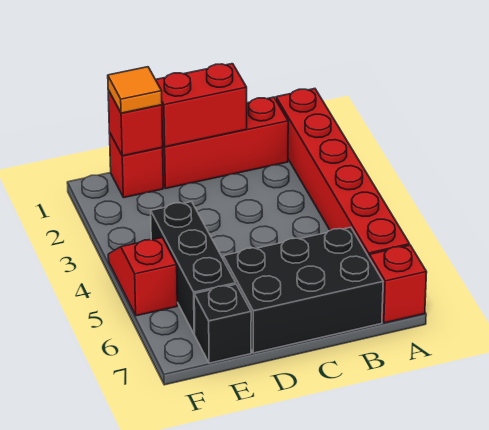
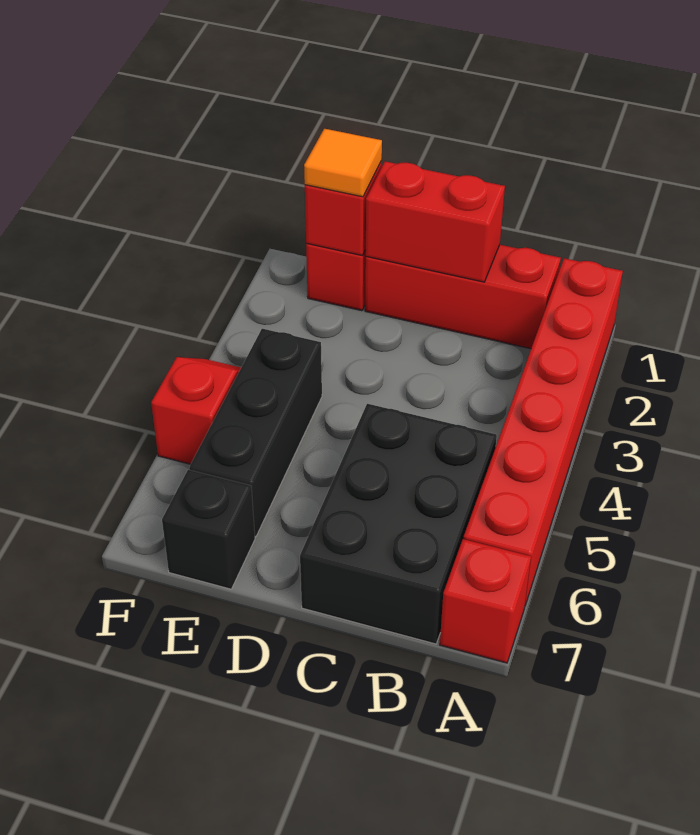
black 2x3 brick [223,227,383,353] -> black 2x3 brick turned to [300,404,497,644]

